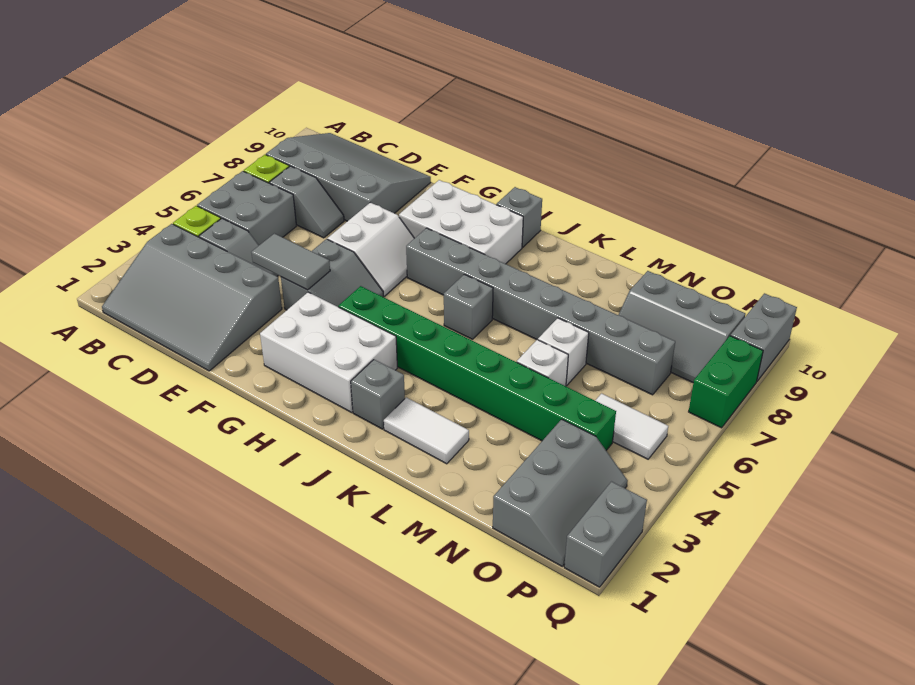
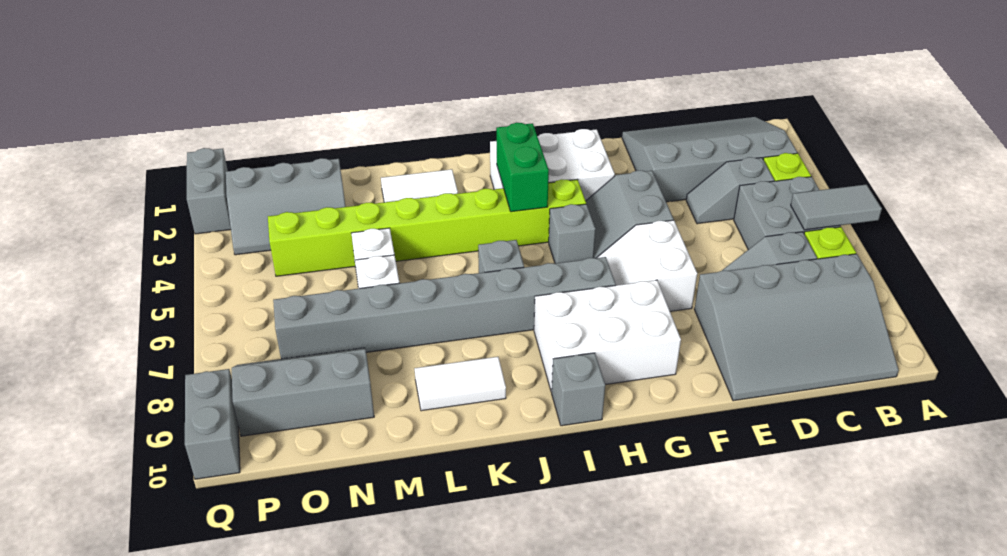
grey 1x2 tile [251,233,330,290] -> grey 1x2 tile moved to [791,184,882,230]
green 1x8 brick [338,286,616,450] -> lime 1x8 brick [268,179,586,276]
grey 1x1 brick [351,360,405,429] -> grey 1x1 brick moved to [549,204,596,263]
grey 2x3 slope [493,419,628,566] -> grey 2x3 slope turned to [226,158,345,255]
white 1x2 tile [595,393,668,459] -> white 1x2 tile moved to [414,357,506,411]
green 1x2 brick [689,336,763,428] -> green 1x2 brick moved to [496,123,549,212]

